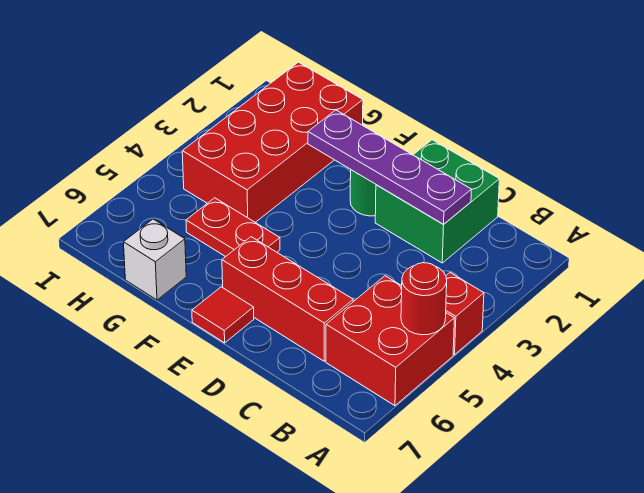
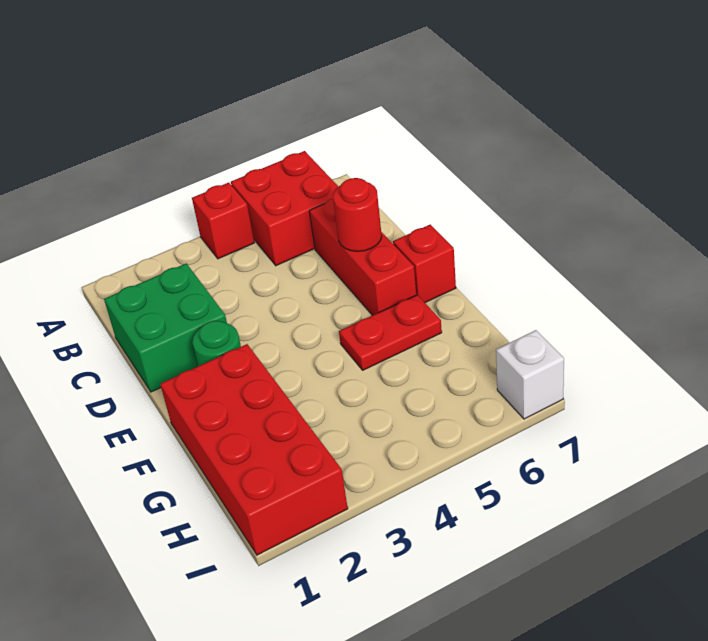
red 1x1 round brick [401,263,447,335] -> red 1x1 round brick moved to [333,178,382,252]
purple 1x4 plate [308,110,472,224] -> none
red 1x1 tile [192,287,254,343] -> red 1x1 brick [393,225,456,303]
red 1x2 plate [186,198,280,257] -> red 1x2 plate turned to [339,295,442,370]
red 2x4 brick [182,62,363,222] -> red 2x4 brick turned to [160,344,348,555]
white 1x1 brick [124,219,186,300] -> white 1x1 brick moved to [496,330,564,419]

